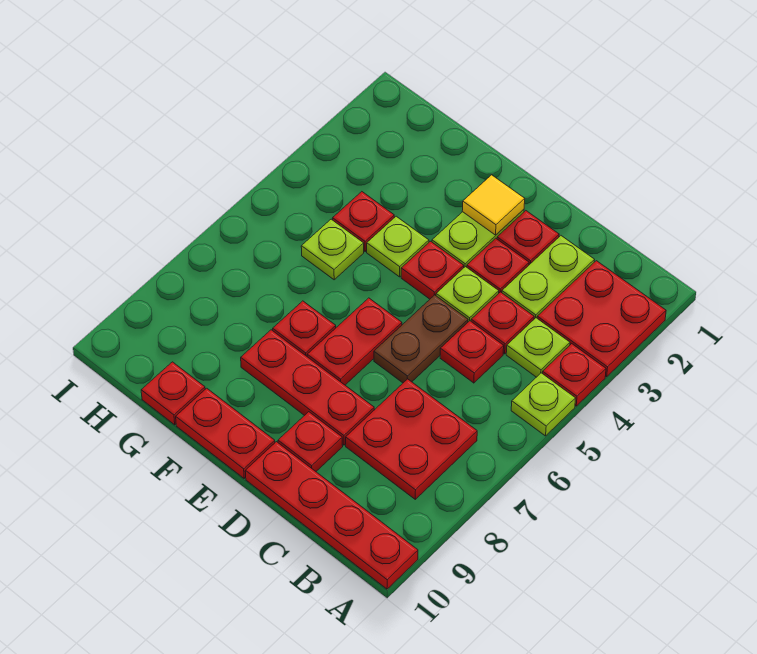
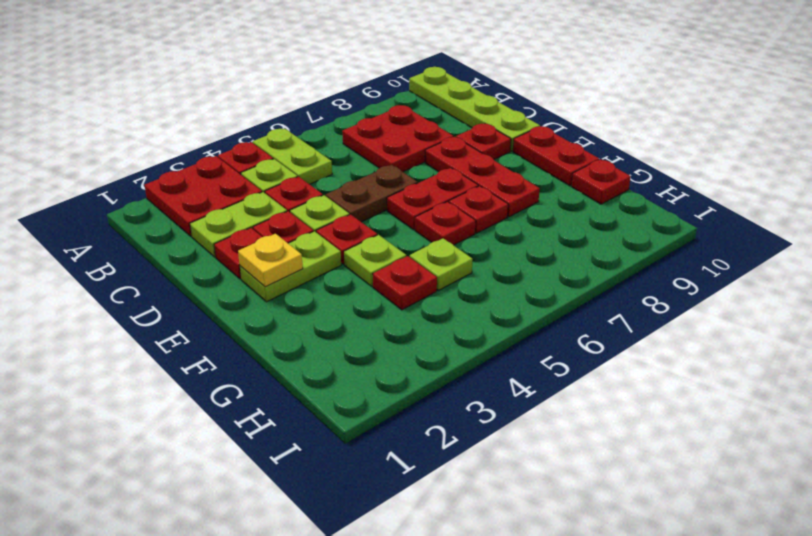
lime 1x1 plate [511,373,576,436] -> lime 1x2 plate [253,128,332,184]
red 1x4 plate [245,442,418,589] -> lime 1x4 plate [409,67,540,151]
red 1x1 plate [440,321,504,383] -> red 1x1 plate moved to [415,202,476,245]
yellow 1x1 tile [462,175,525,235] -> yellow 1x1 plate [238,234,303,287]

